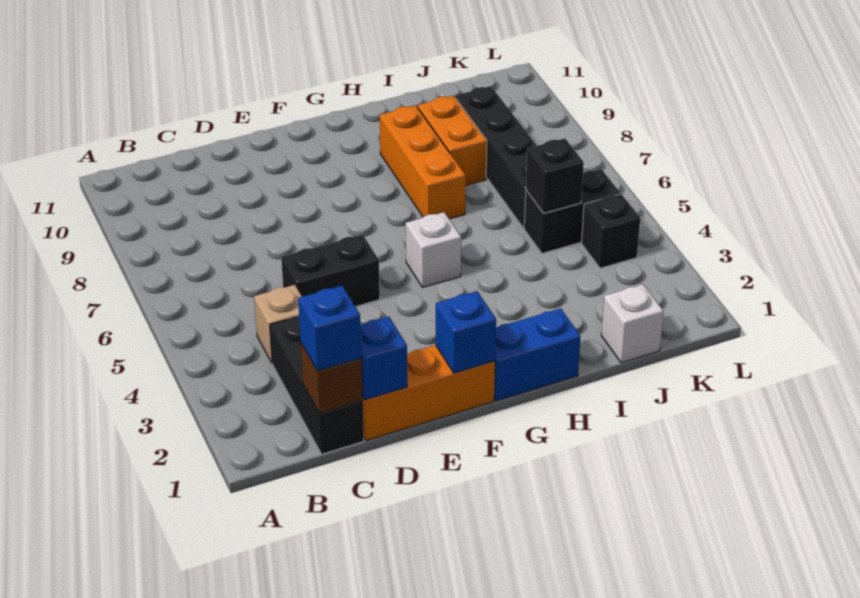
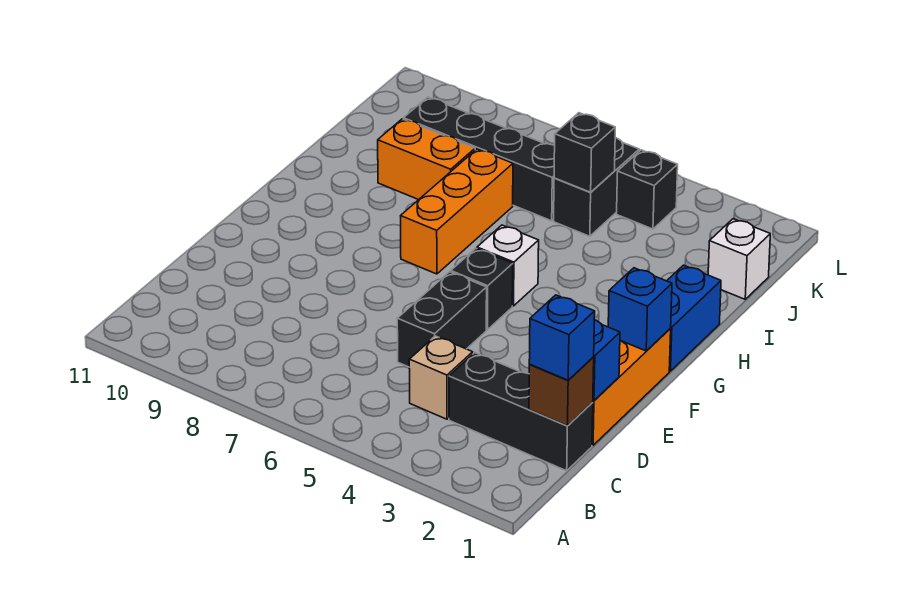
none -> black 1x1 brick [451,248,513,330]
orange 1x3 brick [380,106,466,219] -> orange 1x3 brick turned to [401,149,513,274]

